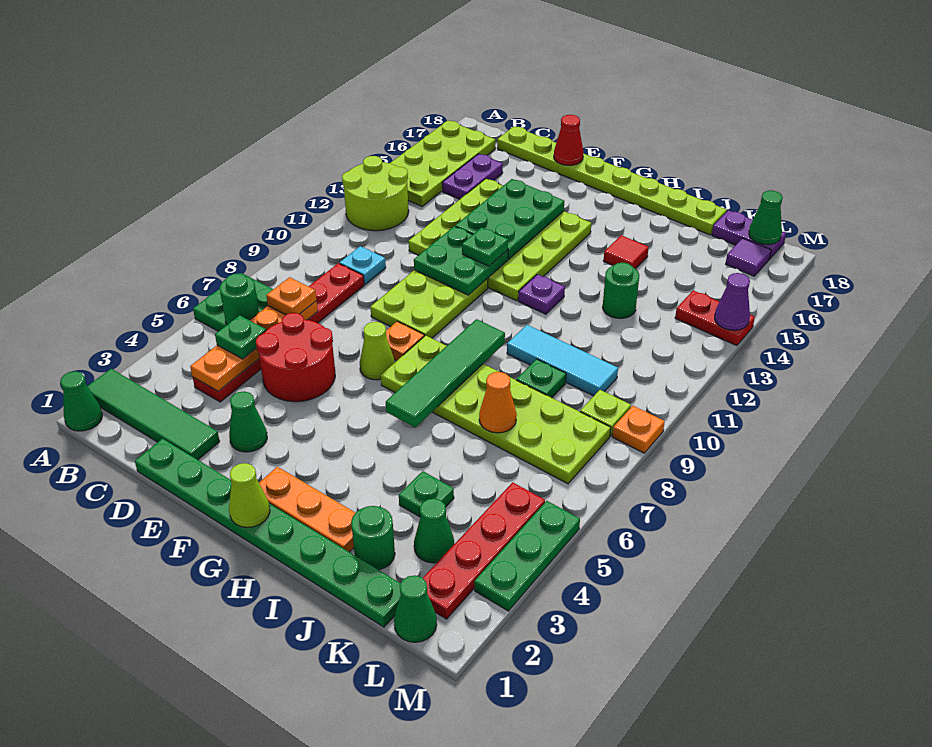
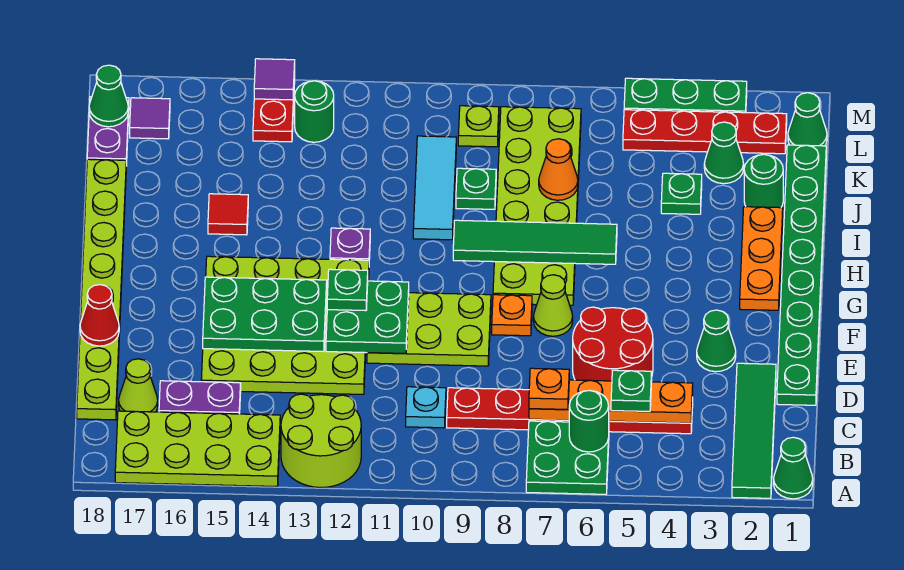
lime 1x1 cone [229,463,270,527] -> lime 1x1 cone moved to [119,359,158,412]
green 1x1 round brick [603,263,639,318] -> green 1x1 round brick moved to [295,81,334,142]
orange 1x1 plate [612,406,665,453] -> none
purple 1x1 cone [715,273,750,330] -> purple 1x1 tile [254,59,295,100]

